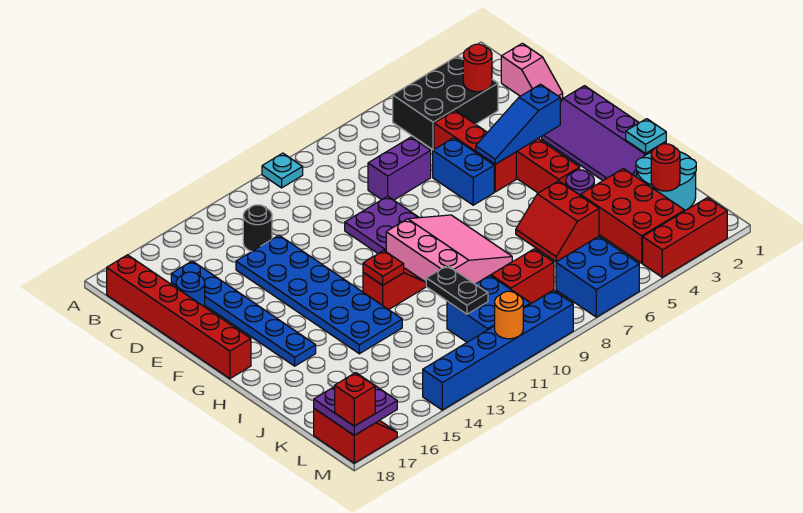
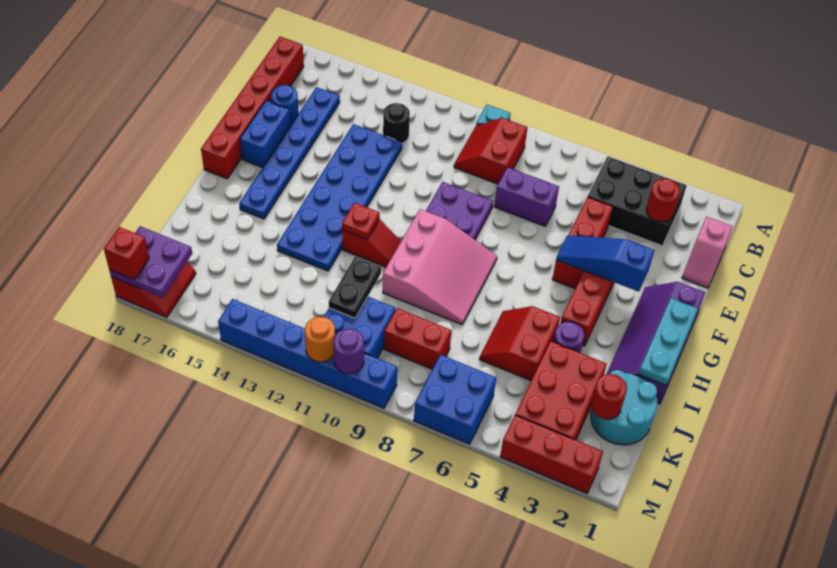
none -> red 2x2 slope [454,118,527,184]
blue 1x2 brick [433,138,494,205] -> blue 1x2 brick moved to [240,101,290,168]
cyan 1x1 plate [626,119,666,154] -> cyan 1x3 plate [638,298,698,386]
none -> purple 1x1 round brick [334,329,364,374]

